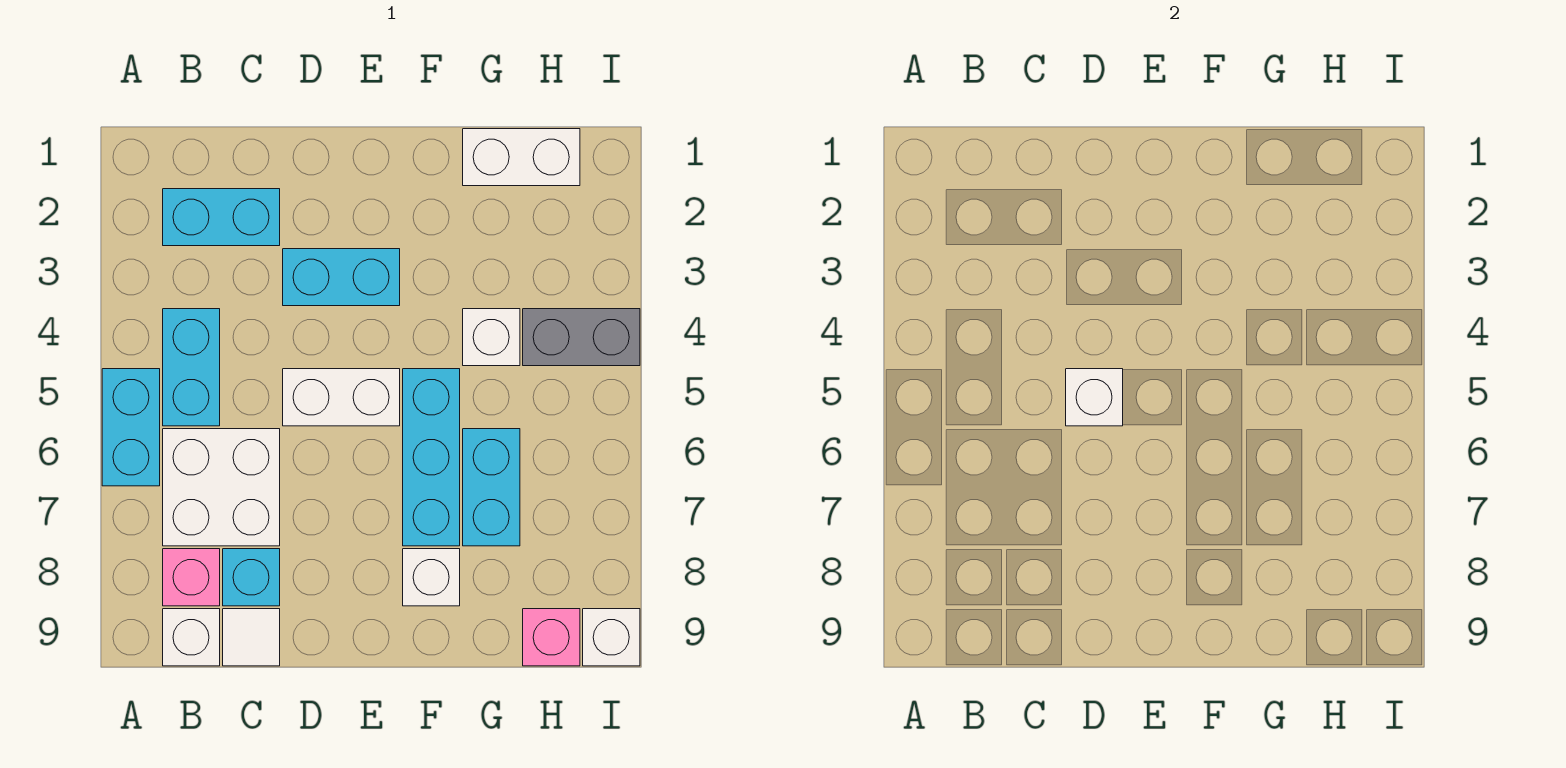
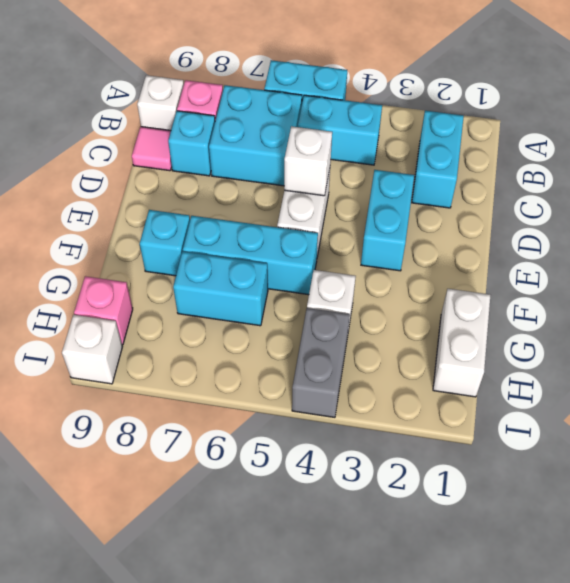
white 2x2 brick [163,429,280,546] -> cyan 2x2 brick [209,85,302,186]
white 1x1 tile [223,609,280,666] -> pink 1x1 tile [132,127,172,171]
white 1x1 brick [403,549,460,606] -> cyan 1x1 brick [140,210,190,276]

